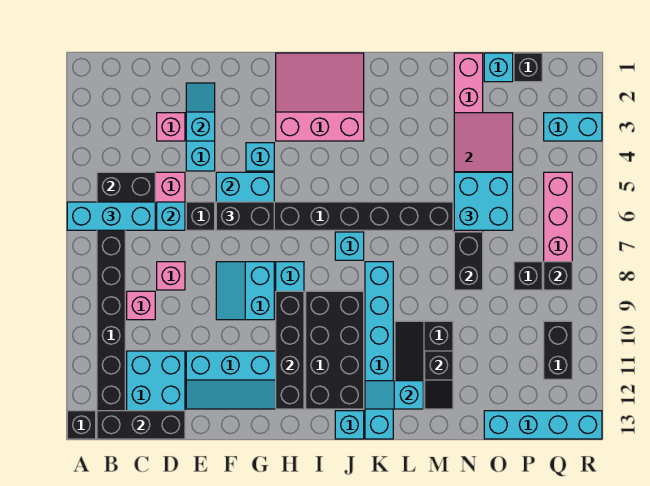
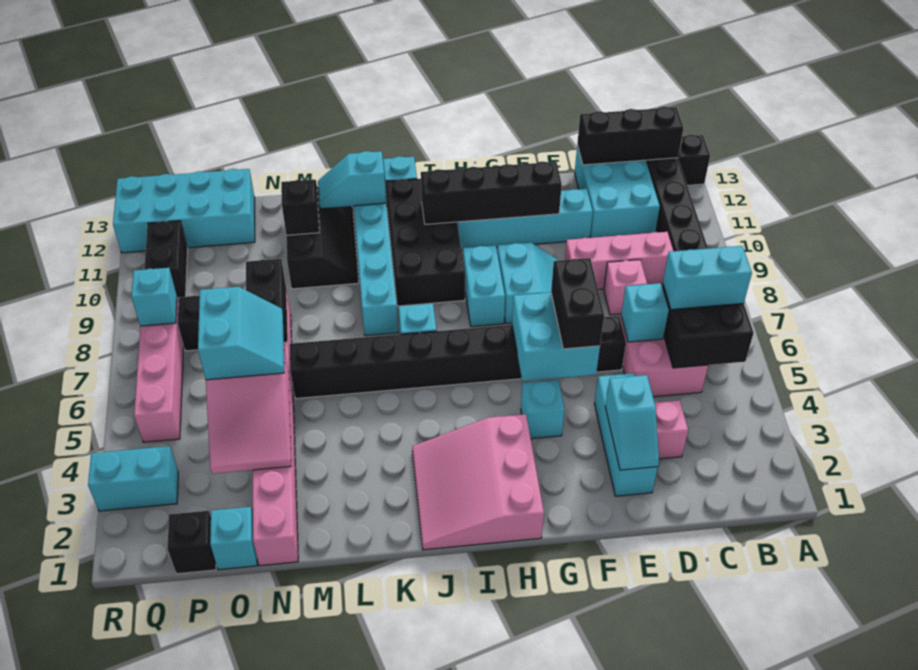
cyan 1x3 brick [67,202,155,230] -> cyan 1x2 brick [663,246,752,310]
pink 1x1 brick [127,291,155,320] -> pink 1x3 brick [565,232,673,289]
black 1x2 brick [216,202,274,230] -> black 1x2 brick turned to [551,258,604,349]
pink 3x3 slope [276,53,364,141] -> pink 3x3 slope turned to [412,414,544,550]
black 1x4 brick [276,291,304,409] -> black 1x4 brick turned to [421,162,562,224]
cyan 1x2 slope [365,381,423,409] -> cyan 1x2 slope turned to [318,151,386,208]
cyan 2x2 brick [454,172,513,230] -> cyan 2x2 slope [198,287,284,380]
cyan 1x4 brick [484,411,602,439] -> cyan 2x4 brick [113,169,255,253]
black 1x1 brick [544,262,572,290] -> cyan 1x1 brick [131,268,177,326]

